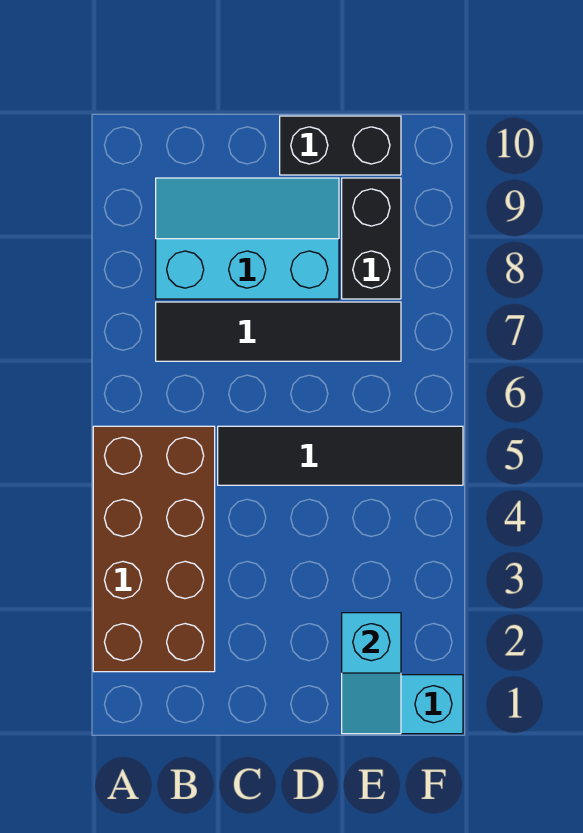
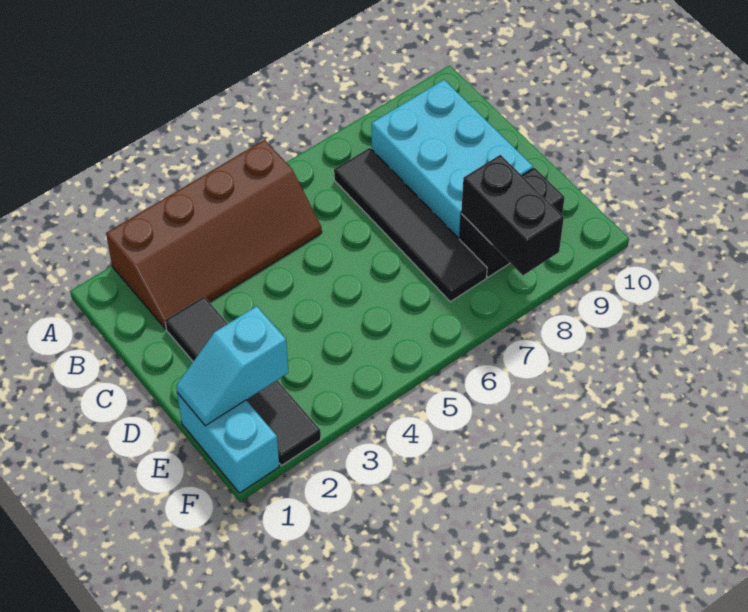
brown 2x4 brick [93,426,215,672] -> brown 2x4 slope [106,140,322,329]
cyan 2x3 slope [156,178,339,299] -> cyan 2x3 brick [372,80,533,239]
black 1x4 tile [218,426,463,485] -> black 1x4 tile moved to [165,297,321,465]
black 1x2 brick [280,116,401,175] -> black 1x2 brick moved to [461,155,564,275]

